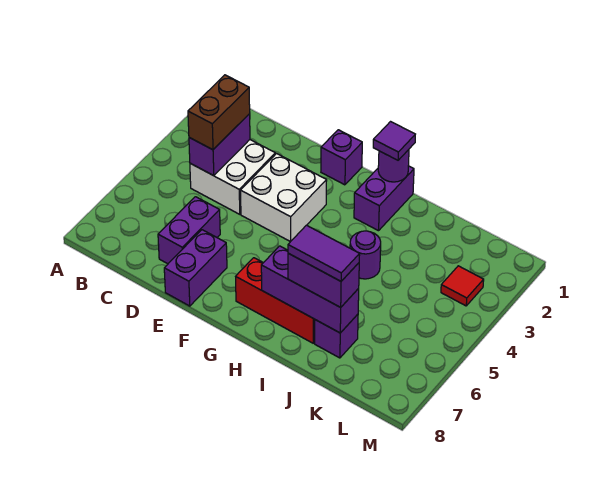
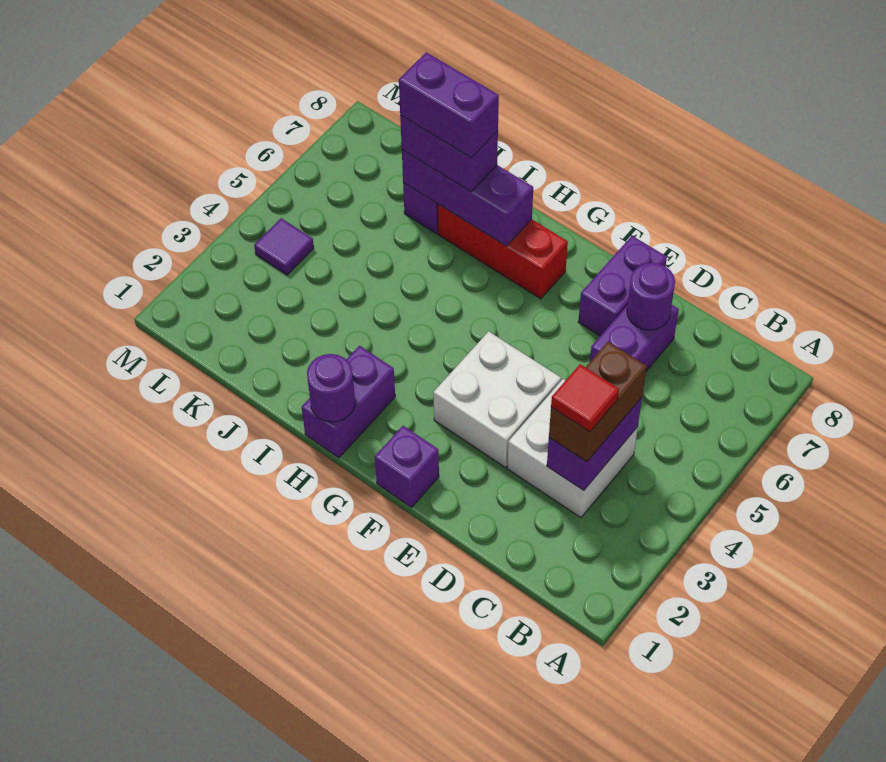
purple 1x1 tile [373,122,415,160] -> purple 1x1 tile moved to [254,218,314,275]
purple 1x1 round brick [350,231,381,279] -> purple 1x1 round brick moved to [627,263,675,330]
purple 1x2 tile [288,225,360,281] -> purple 1x2 brick [399,52,499,158]
red 1x1 tile [441,266,484,306] -> red 1x1 tile moved to [551,364,619,432]

